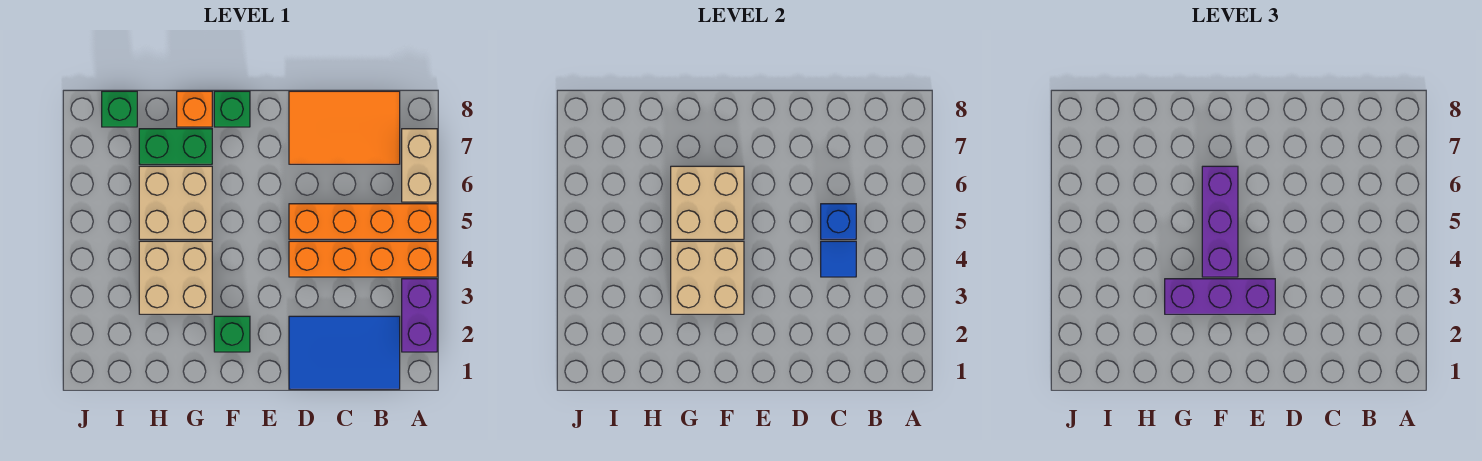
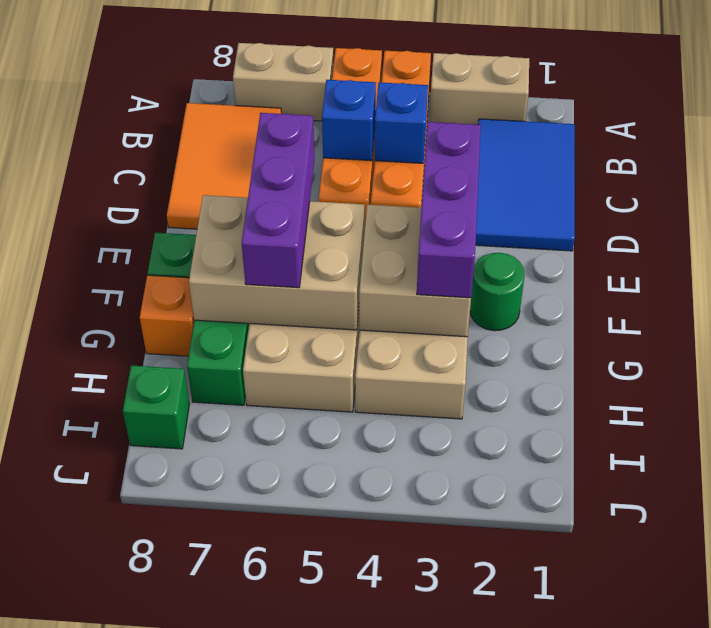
purple 1x2 brick [402,279,437,352] -> tan 1x2 brick [429,53,529,125]
blue 1x1 tile [821,241,856,277] -> blue 1x1 brick [375,82,428,163]
green 1x1 brick [214,316,250,352] -> green 1x1 round brick [470,253,525,331]
purple 1x3 brick [1202,166,1238,277] -> purple 1x3 brick turned to [242,113,315,288]
tan 2x2 brick [671,166,744,239] -> tan 2x3 brick [189,195,365,330]

